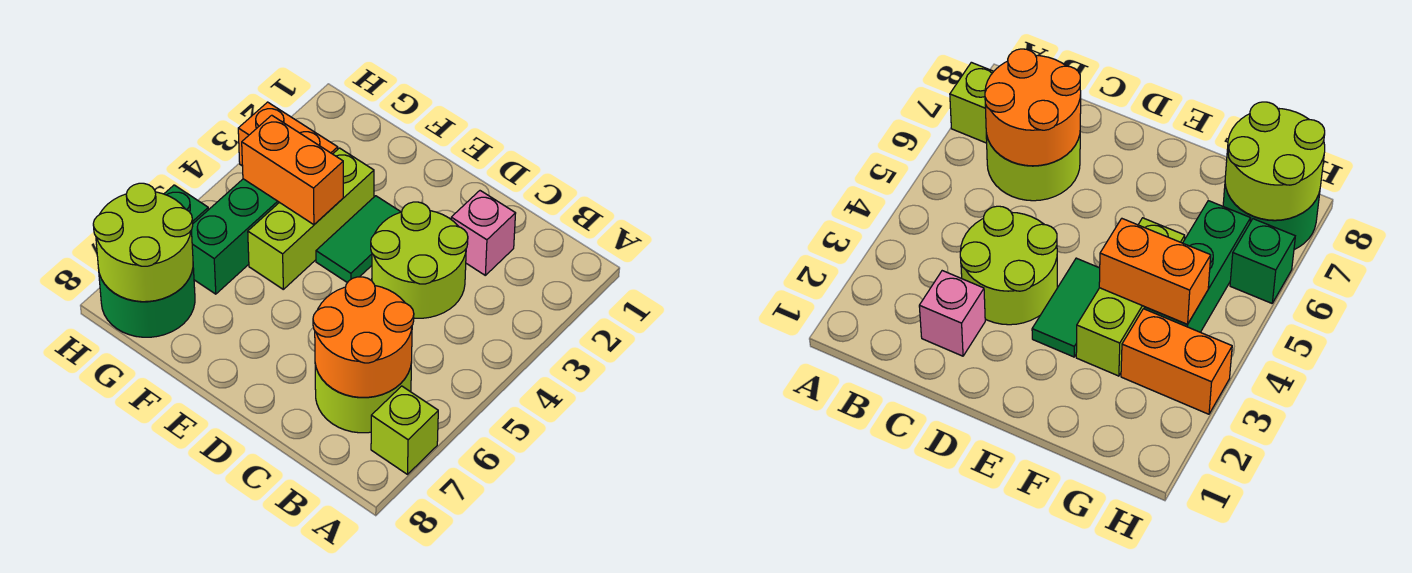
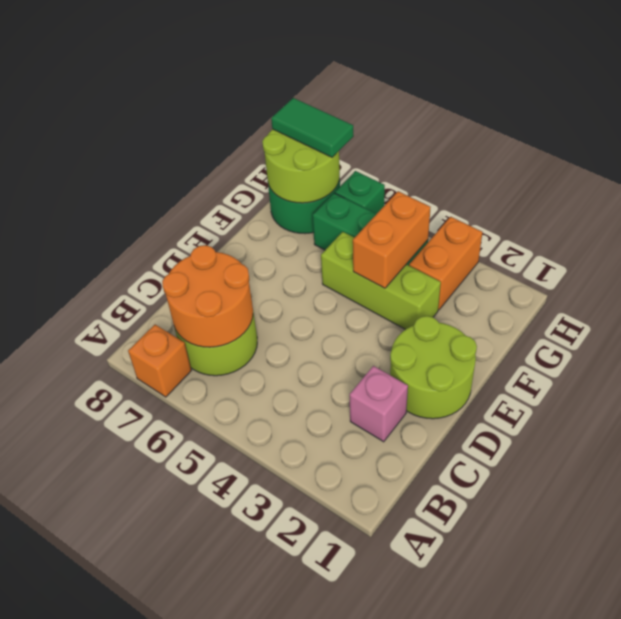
lime 1x1 brick [371,386,438,474] -> orange 1x1 brick [128,325,191,397]
lime 2x2 round brick [371,202,468,318] -> lime 2x2 round brick moved to [390,316,477,419]
green 1x2 tile [316,196,400,283] -> green 1x2 tile moved to [271,98,354,157]

